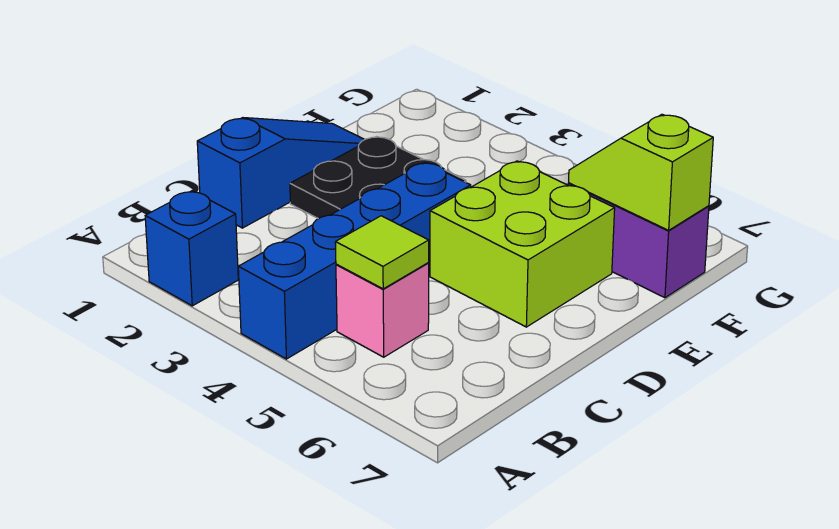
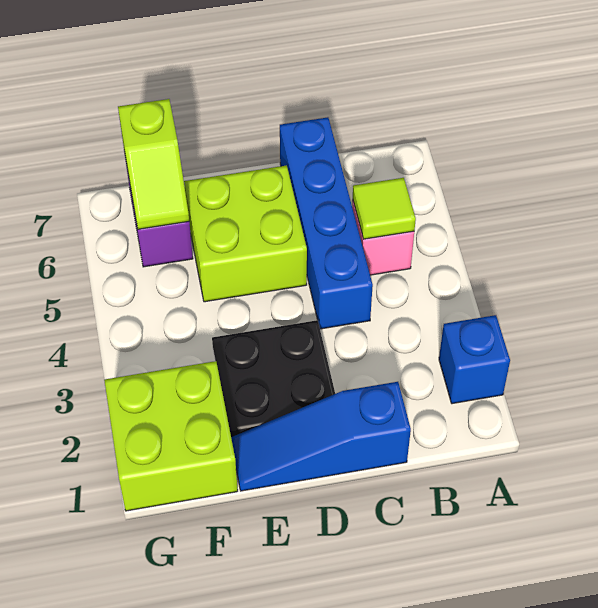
blue 1x4 brick [238,162,471,359] -> blue 1x4 brick turned to [280,117,373,329]
none -> lime 2x2 brick [104,361,238,511]

